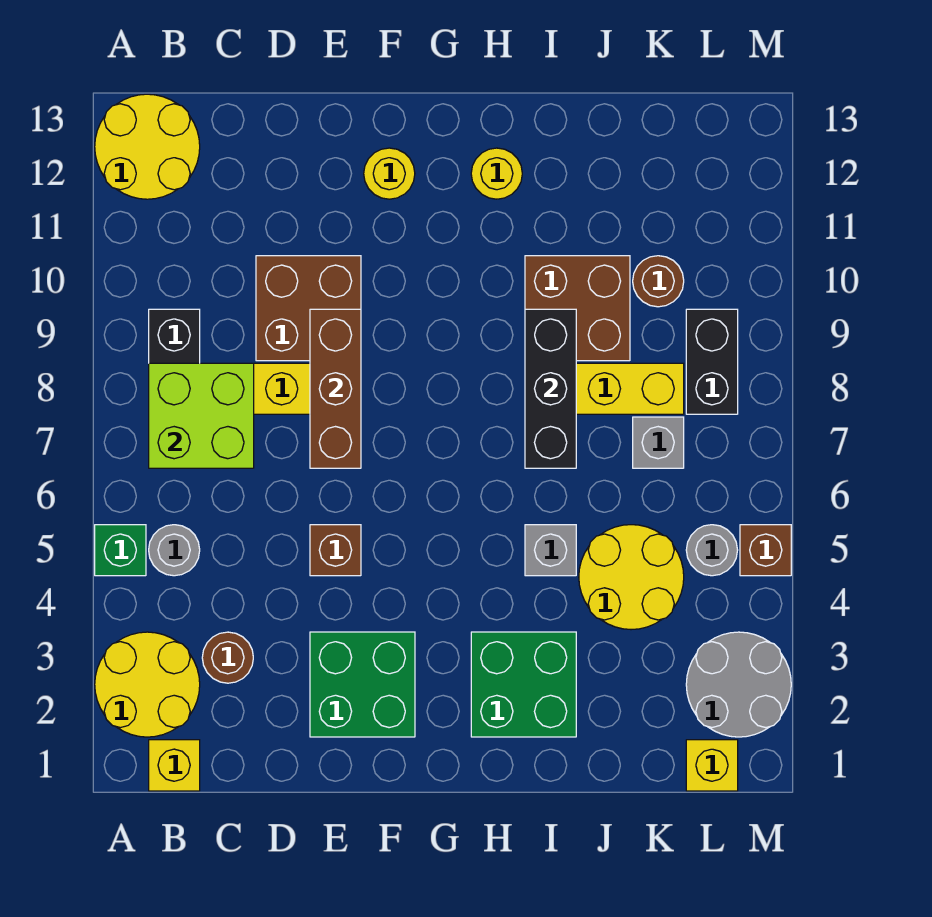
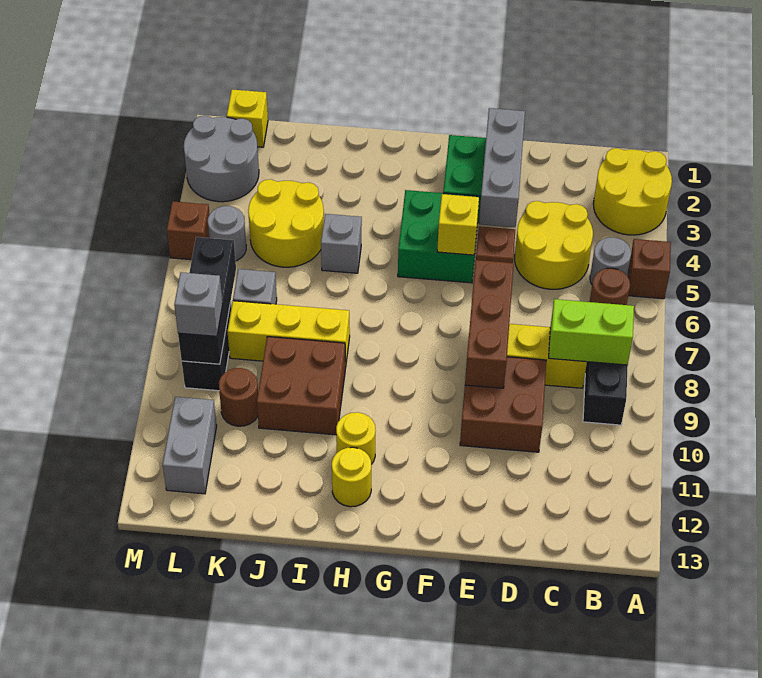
green 1x1 brick [95,525,146,576] -> brown 1x1 brick [628,239,671,299]
yellow 2x2 round brick [95,94,200,199] -> yellow 2x2 round brick moved to [515,201,593,289]
yellow 1x1 brick [149,740,200,791] -> yellow 1x1 brick moved to [437,194,479,255]
lime 2x2 brick [149,363,254,468] -> lime 1x2 brick [549,299,634,365]
brown 1x1 round brick [202,632,253,683] -> brown 1x1 round brick moved to [590,268,630,305]
none -> grey 1x3 brick [479,108,525,227]
yellow 1x1 round brick [364,148,415,199] -> yellow 1x1 round brick moved to [336,412,375,464]
green 2x2 brick [471,632,576,737] -> green 2x2 brick moved to [398,190,480,283]
black 1x3 brick [525,309,576,468] -> black 1x3 brick moved to [178,237,236,364]
none -> grey 1x1 brick [174,272,223,336]
none -> grey 1x2 brick [163,397,217,494]

